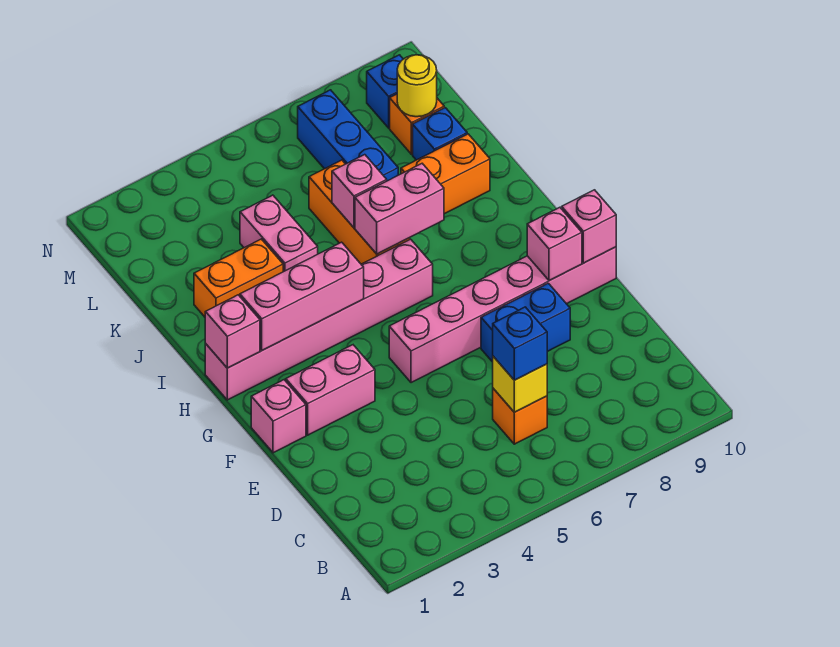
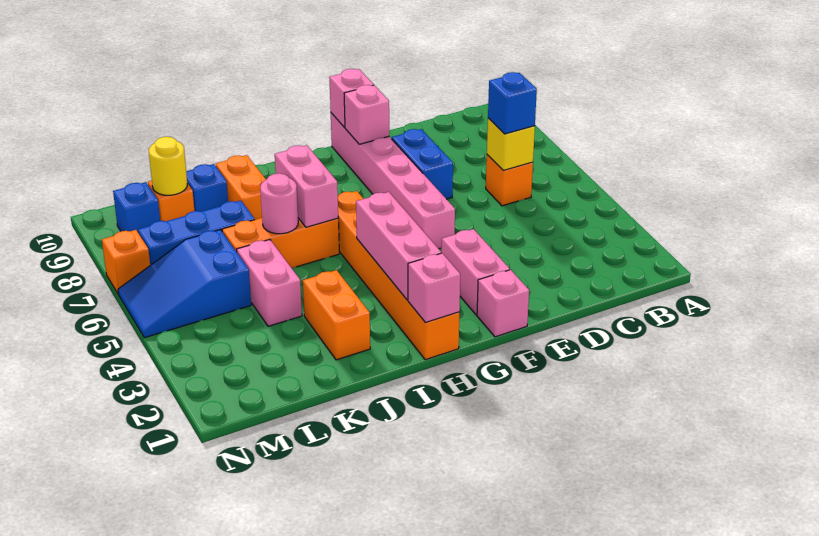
pink 1x6 brick [205,239,433,400] -> orange 1x6 brick [338,191,459,360]
pink 1x2 brick [240,195,318,272] -> pink 1x2 brick turned to [237,240,302,326]
pink 1x1 brick [332,155,387,228] -> pink 1x1 round brick [260,173,298,234]
none -> blue 2x3 slope [118,230,251,338]
none -> orange 1x1 brick [102,230,150,294]

